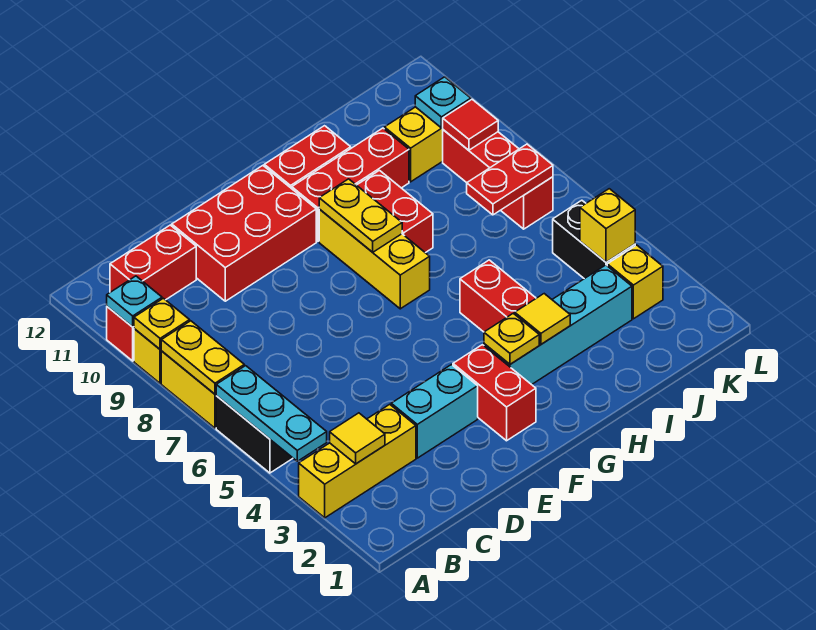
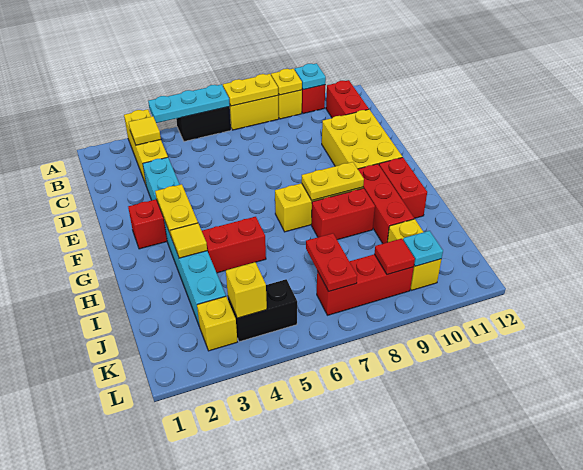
red 2x3 brick [172,166,316,301] -> yellow 2x3 brick [322,109,402,169]
yellow 1x1 plate [484,313,539,364] -> yellow 1x2 plate [155,184,198,236]

